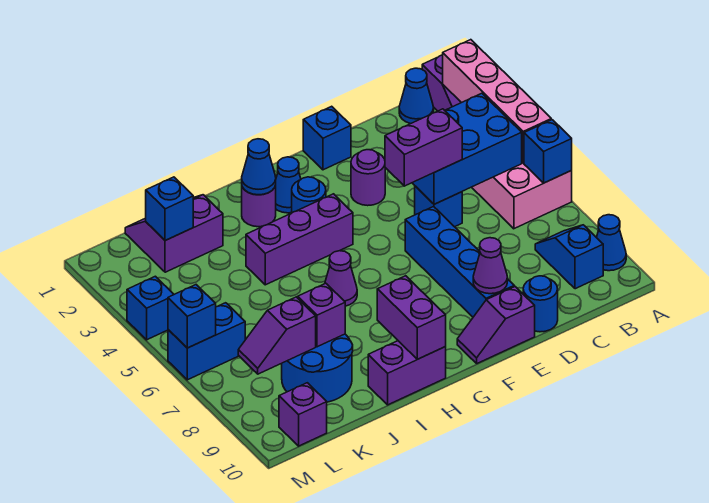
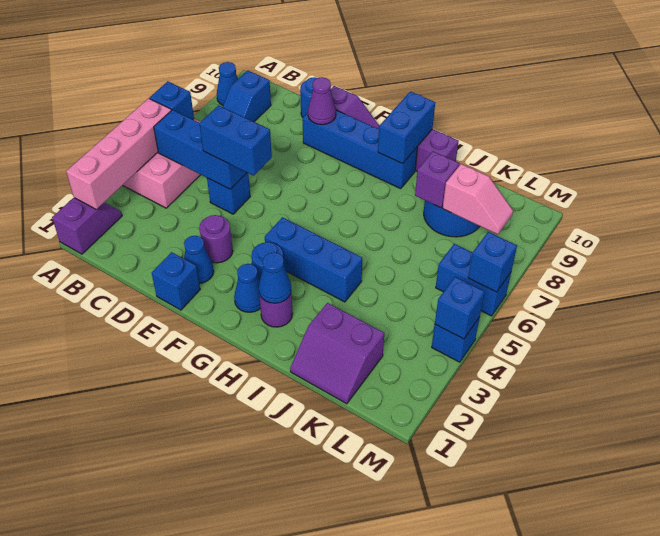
blue 1x1 cone [399,68,434,124] -> blue 1x1 cone moved to [184,236,214,284]
blue 2x3 brick [413,93,522,204] -> blue 1x3 brick [154,110,247,189]
purple 1x2 brick [385,109,462,186] -> blue 1x2 brick [199,105,272,176]
blue 1x4 brick [405,207,514,317] -> blue 1x4 brick turned to [303,110,417,189]
purple 1x3 brick [246,194,353,285] -> blue 1x3 brick [265,217,362,302]
purple 1x1 cone [325,251,357,306] -> none
purple 1x2 brick [377,276,446,359] -> blue 1x2 brick [378,92,435,164]
blue 1x1 brick [146,177,193,241] -> blue 1x1 brick moved to [435,277,485,339]
purple 1x2 slope [238,297,316,374] -> pink 1x2 slope [443,164,513,234]
purple 1x1 brick [279,383,327,446] -> none

